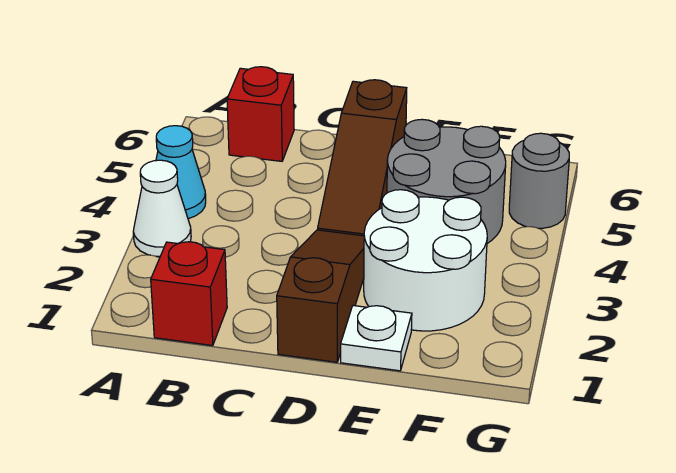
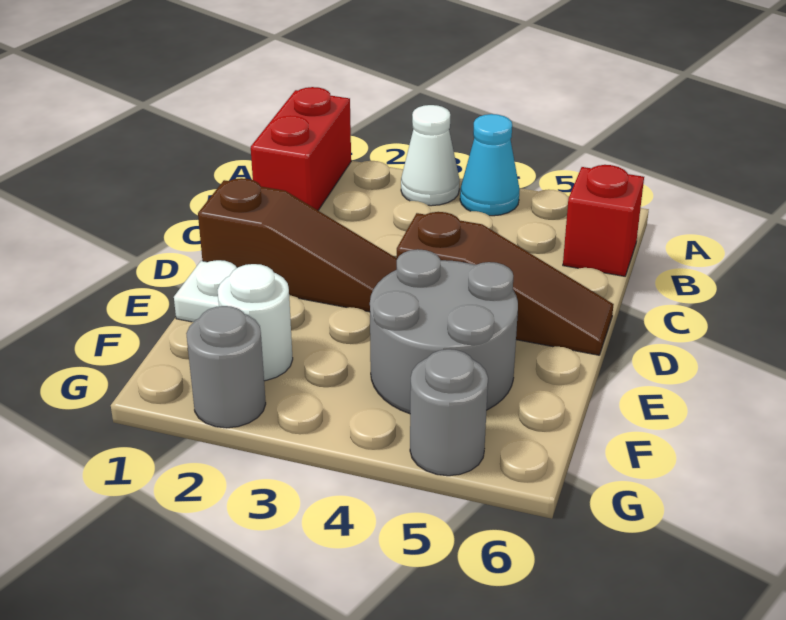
red 1x1 brick [151,242,227,346] -> red 1x2 brick [251,87,351,210]
brown 1x3 slope [318,80,407,236] -> brown 1x3 slope turned to [397,212,614,355]
white 2x2 round brick [364,190,487,331] -> white 1x1 round brick [218,264,293,381]
none -> grey 1x1 round brick [186,306,266,428]

